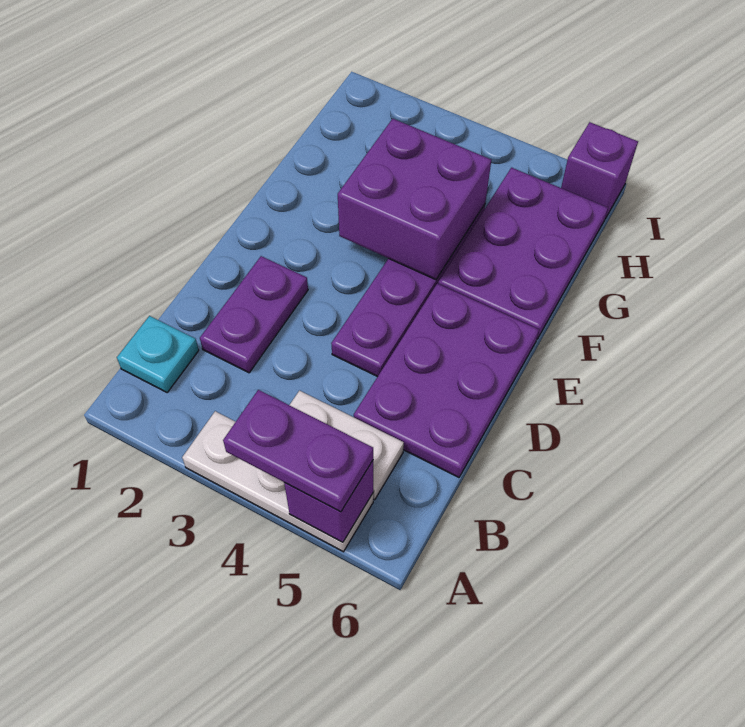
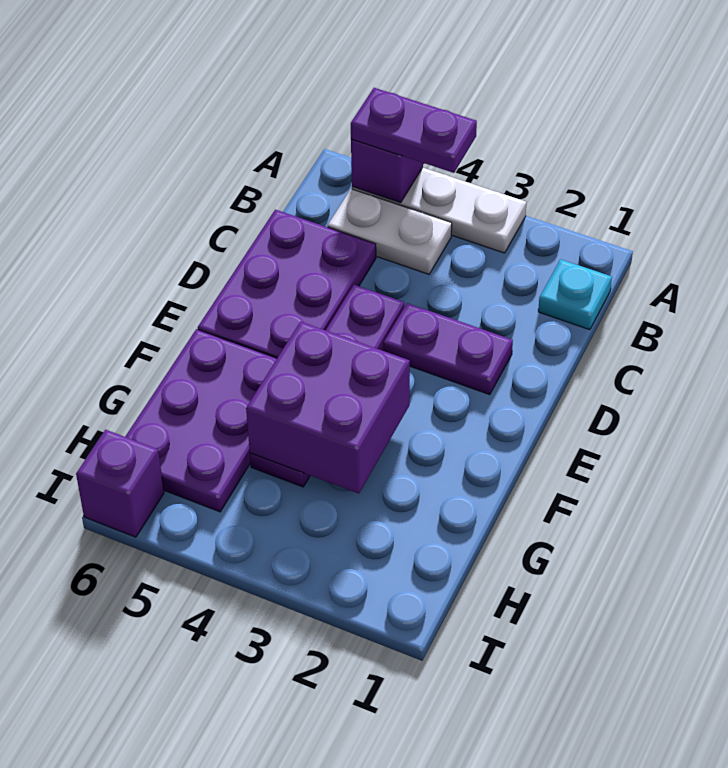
purple 1x2 plate [200,256,308,373] -> purple 1x2 plate turned to [384,303,513,395]

